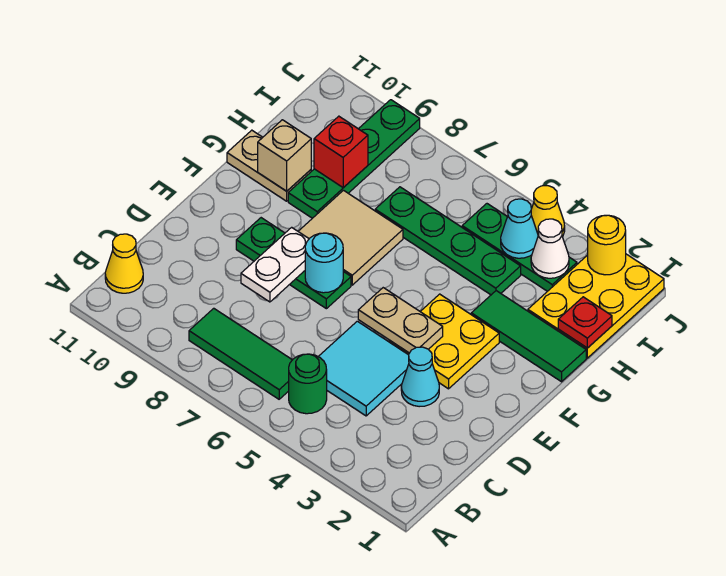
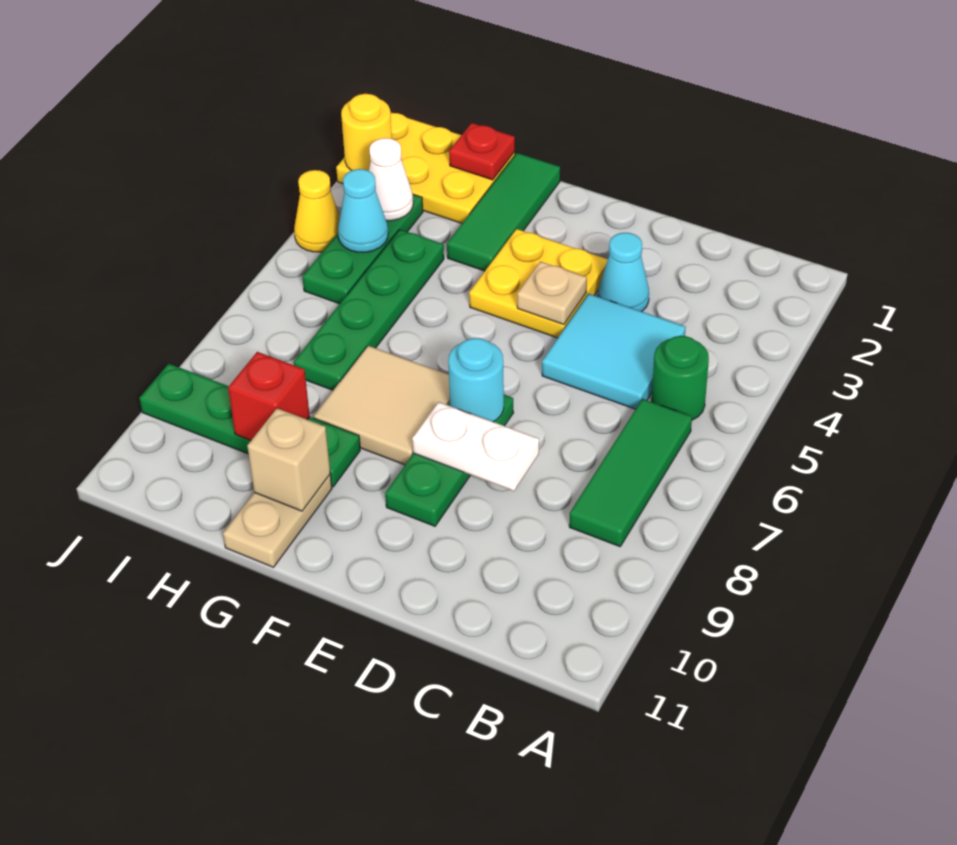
yellow 1x1 cone [105,234,143,293] -> none
tan 1x2 plate [358,288,443,353] -> tan 1x1 plate [517,261,587,324]

